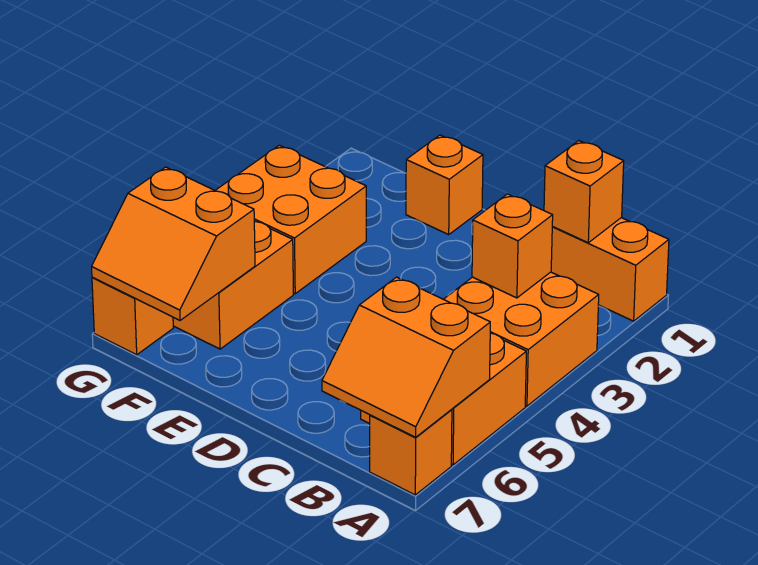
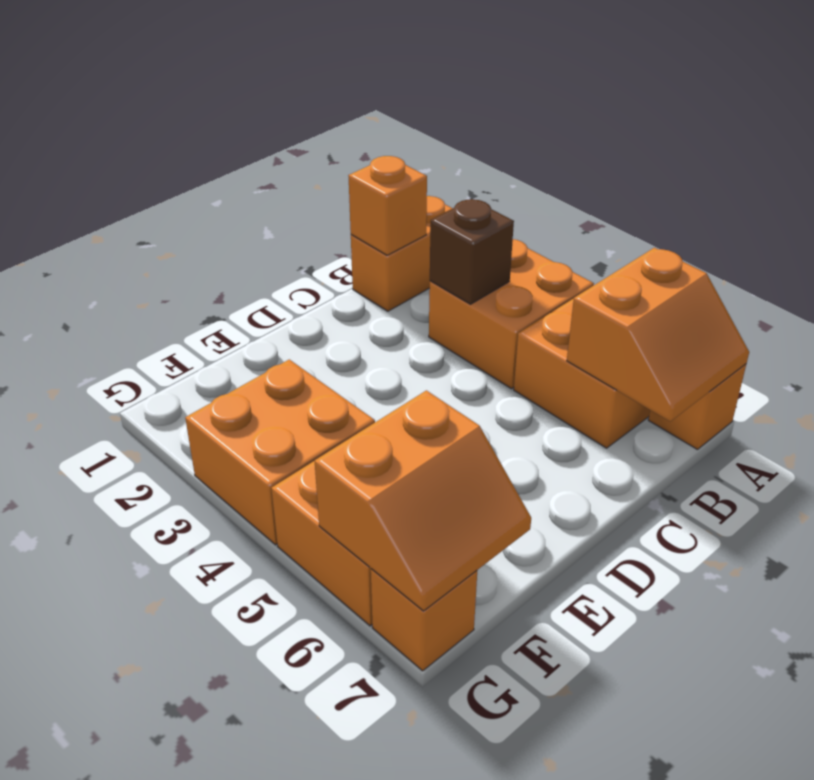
orange 1x1 brick [472,194,553,298] -> brown 1x1 brick [430,199,514,304]
orange 1x1 brick [406,135,483,235] -> none

